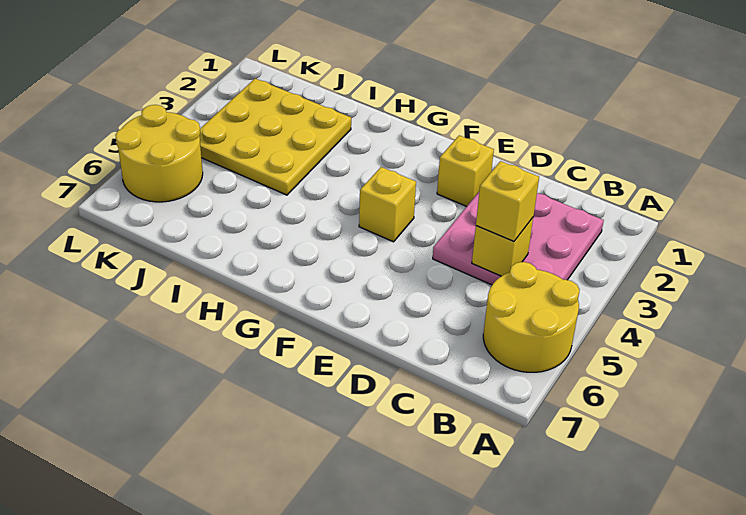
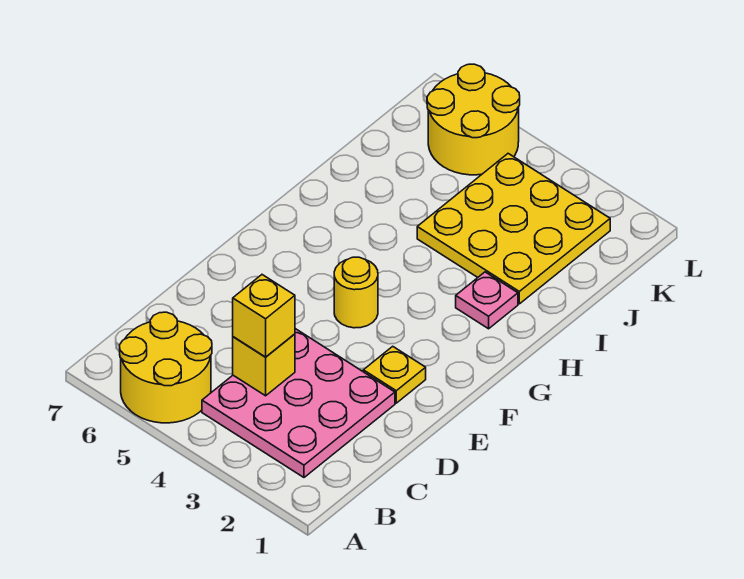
yellow 1x1 brick [437,136,494,206] -> yellow 1x1 plate [363,346,426,403]
yellow 1x1 brick [359,167,416,242] -> yellow 1x1 round brick [334,257,378,328]
none -> pink 1x1 plate [456,272,518,329]

